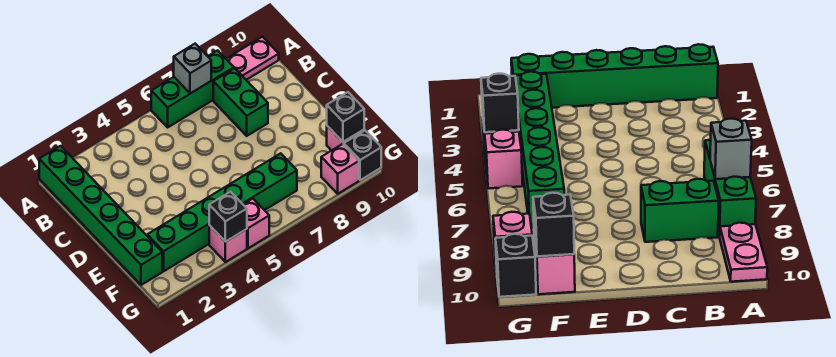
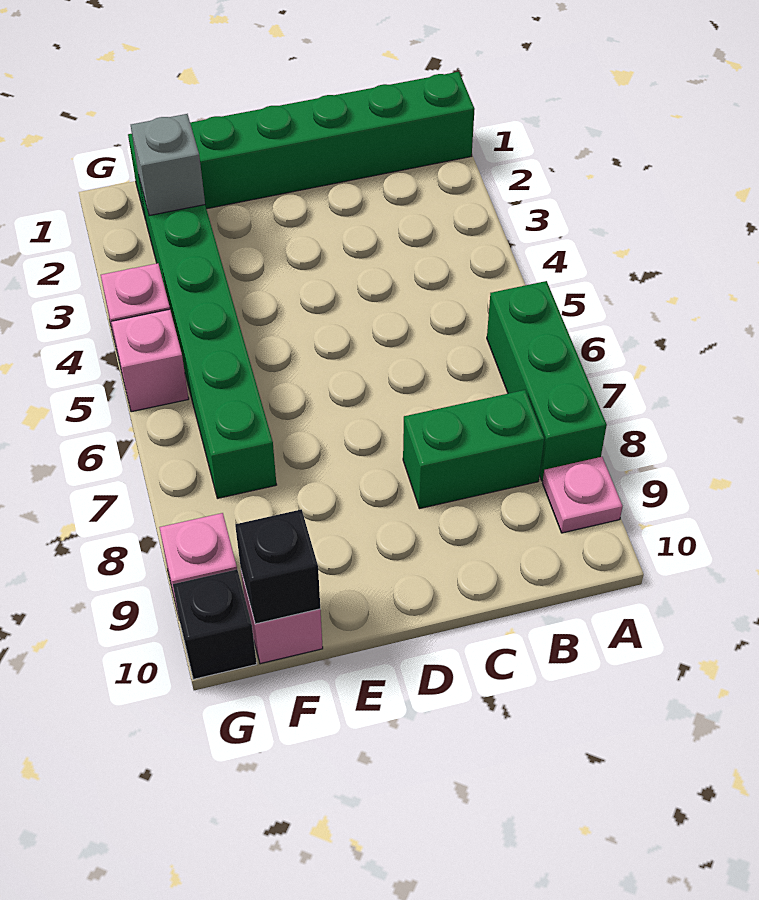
grey 1x1 brick [174,44,211,93] -> grey 1x1 brick moved to [131,114,205,216]
pink 1x2 plate [226,37,279,80] -> pink 1x1 plate [543,457,623,533]
black 1x1 brick [209,192,247,242] -> none

